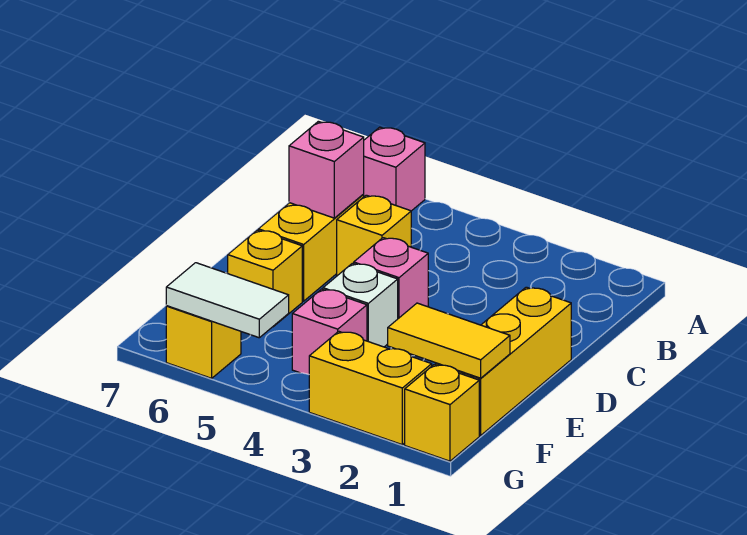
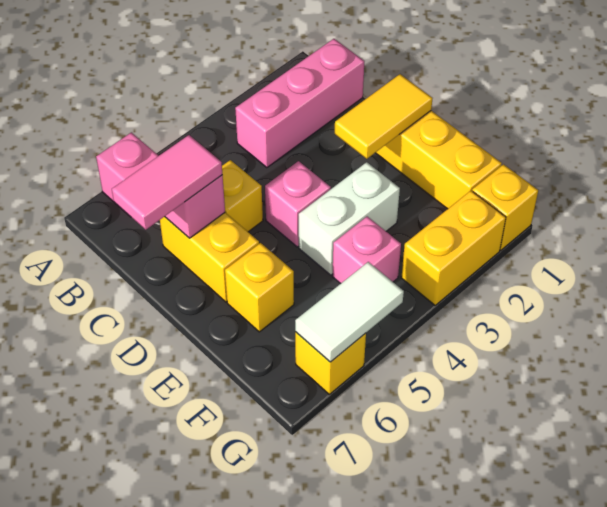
none -> pink 1x3 brick [235,39,364,168]
none -> pink 1x2 tile [112,135,222,230]
white 1x1 brick [323,263,398,347] -> white 1x2 brick [299,162,400,275]
yellow 1x2 tile [388,303,510,378] -> yellow 1x2 tile moved to [335,74,433,159]

